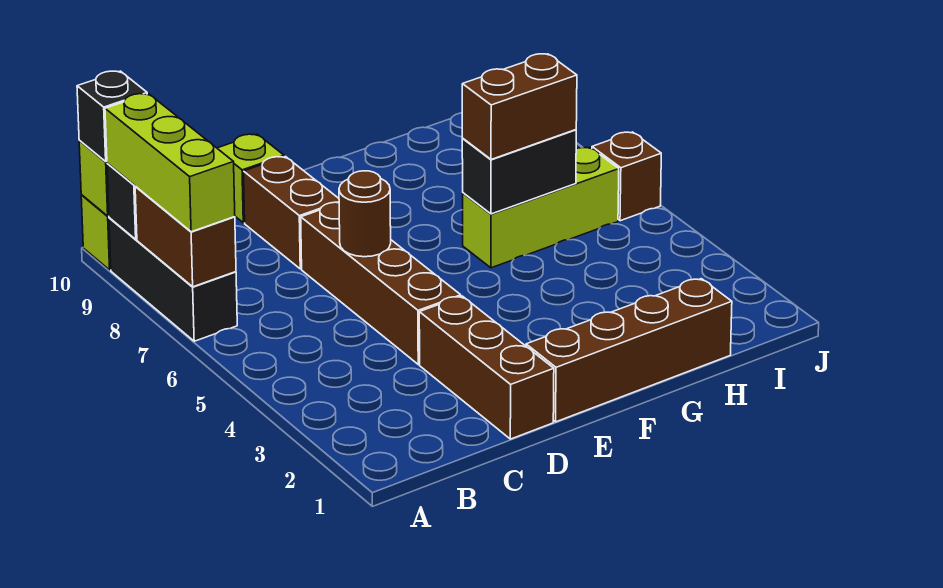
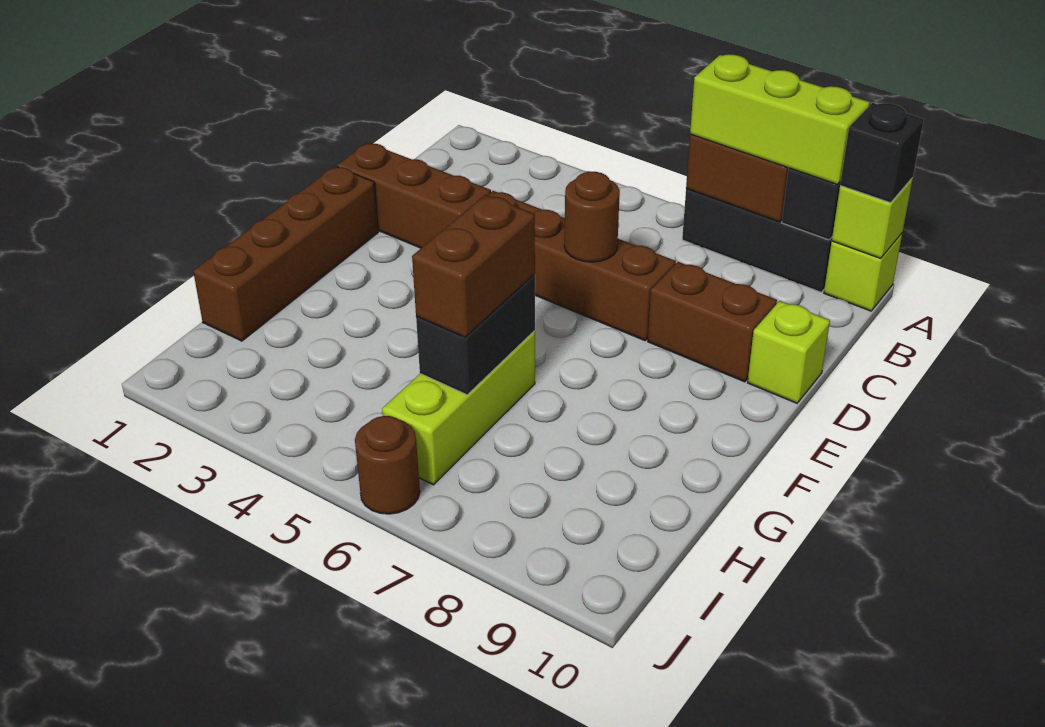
brown 1x1 brick [592,132,661,221] -> brown 1x1 round brick [355,416,420,514]

